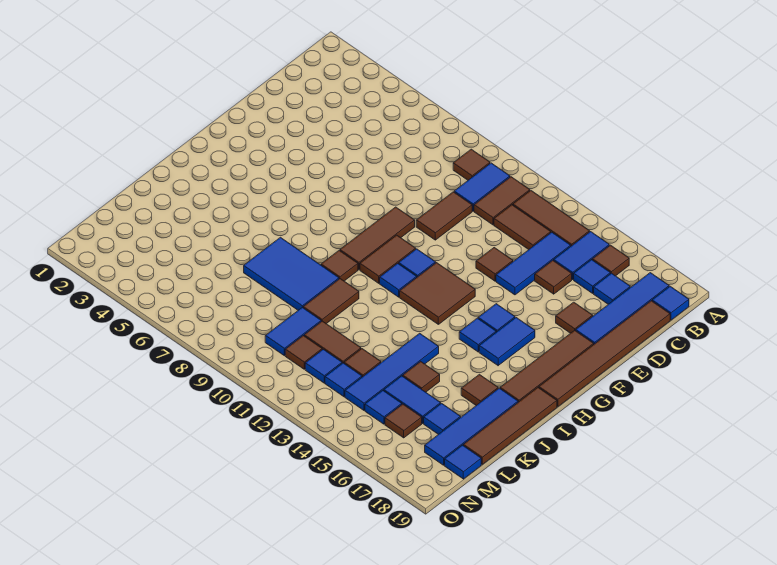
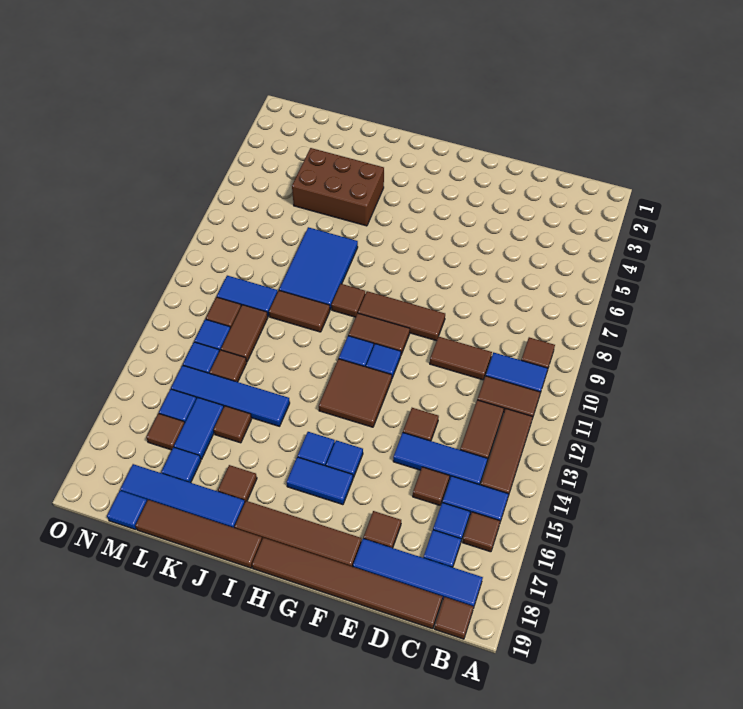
blue 1x1 tile [652,286,689,320] -> brown 1x1 tile [434,597,474,639]
none -> brown 2x3 brick [292,148,384,226]

